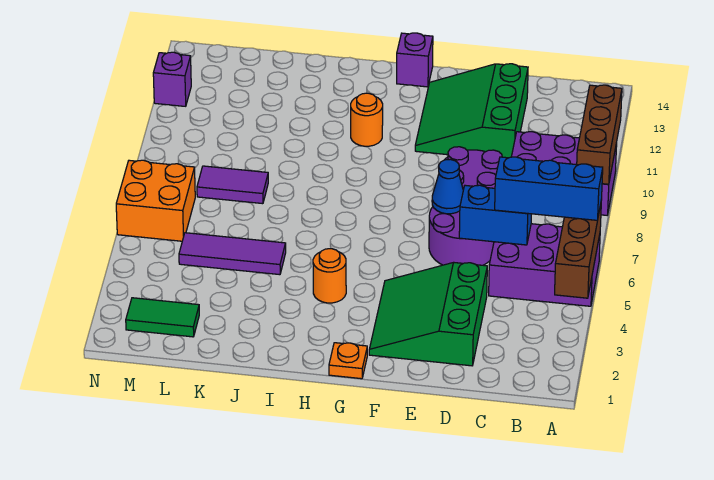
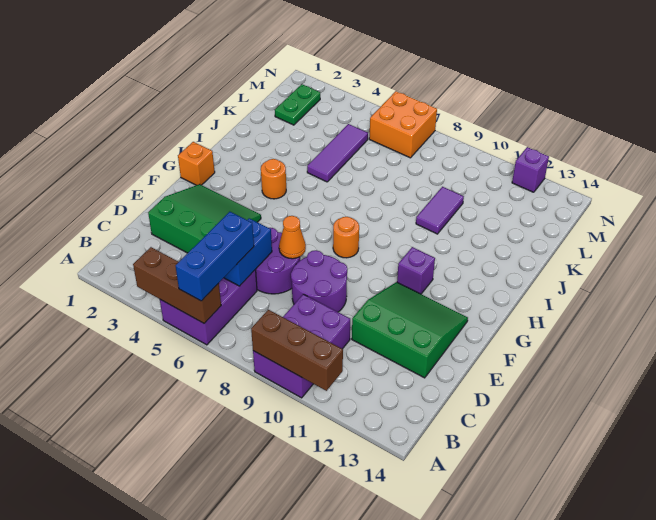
blue 1x1 cone [432,159,463,214] -> orange 1x1 cone [279,216,306,259]
orange 1x1 plate [329,343,367,379] -> orange 1x1 brick [178,142,215,185]
purple 1x1 brick [397,33,433,87] -> purple 1x1 brick moved to [397,247,435,294]
orange 1x1 round brick [351,93,383,146] -> orange 1x1 round brick moved to [333,217,359,258]
purple 1x2 tile [197,166,268,204] -> purple 1x2 tile moved to [416,187,464,234]
green 1x2 tile [126,298,199,337] -> green 1x2 plate [275,84,320,125]

